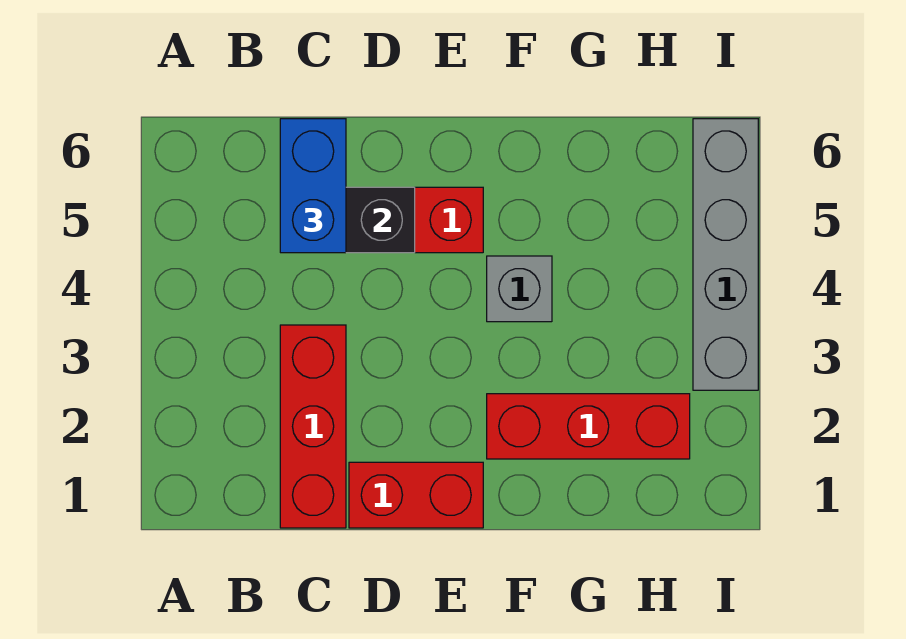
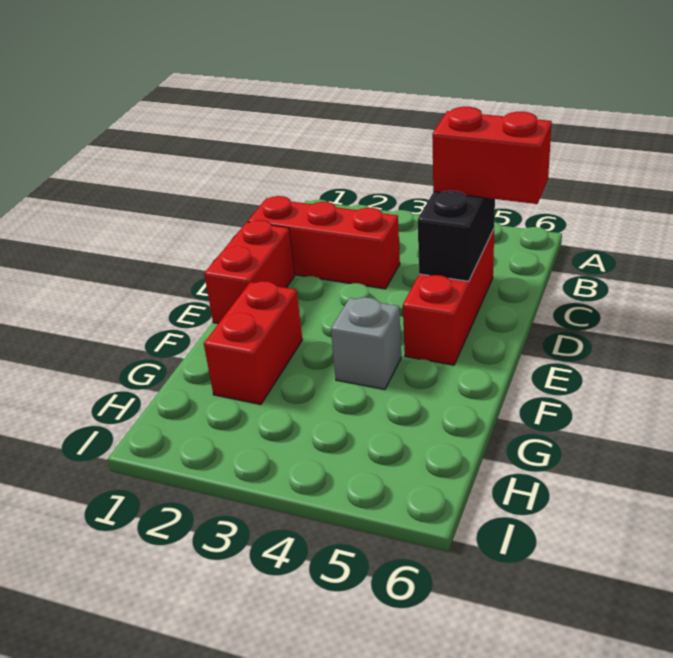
blue 1x2 brick [280,119,346,253] -> red 1x2 brick [432,107,552,204]
red 1x3 brick [487,394,690,459] -> red 1x2 brick [204,281,302,404]
grey 1x4 brick [693,119,758,390] -> none

